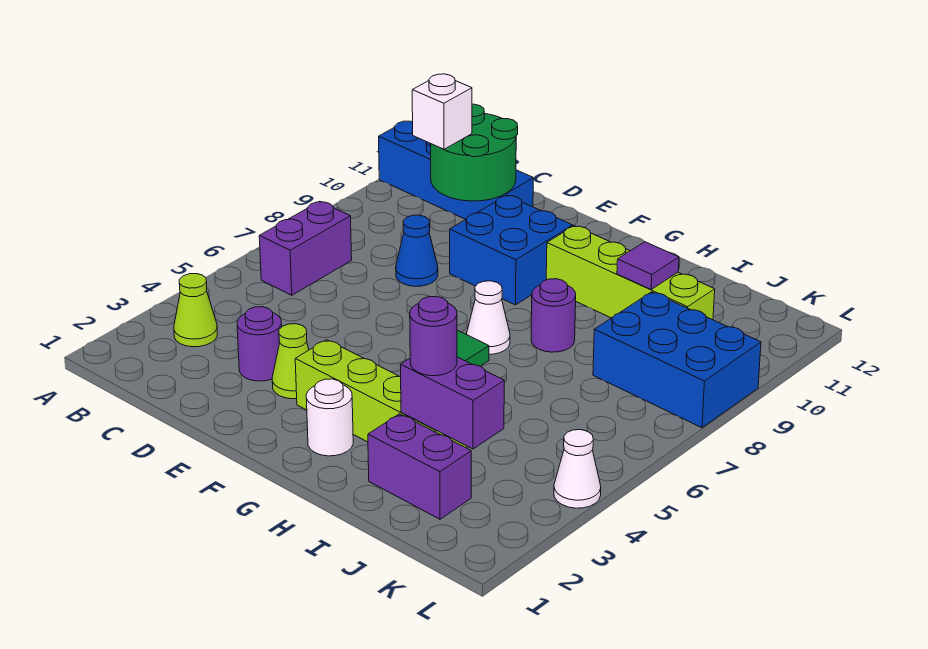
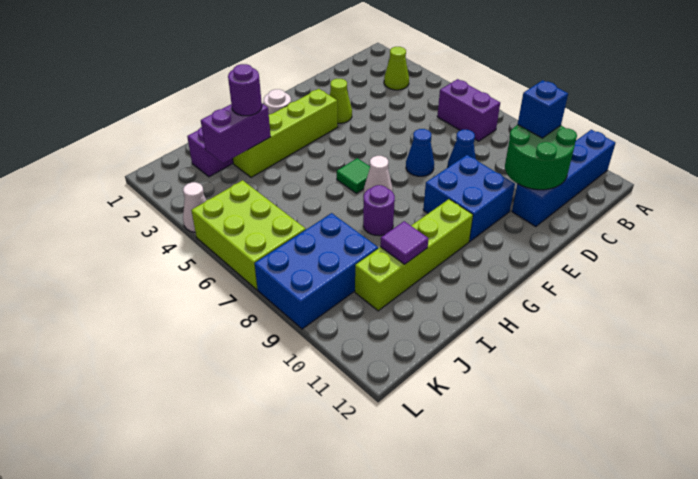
white 1x1 brick [412,74,472,149] -> blue 1x1 brick [518,80,568,138]
purple 1x1 round brick [237,307,282,381] -> none
none -> blue 1x1 cone [406,129,434,176]
none -> lime 2x3 brick [191,180,306,290]

